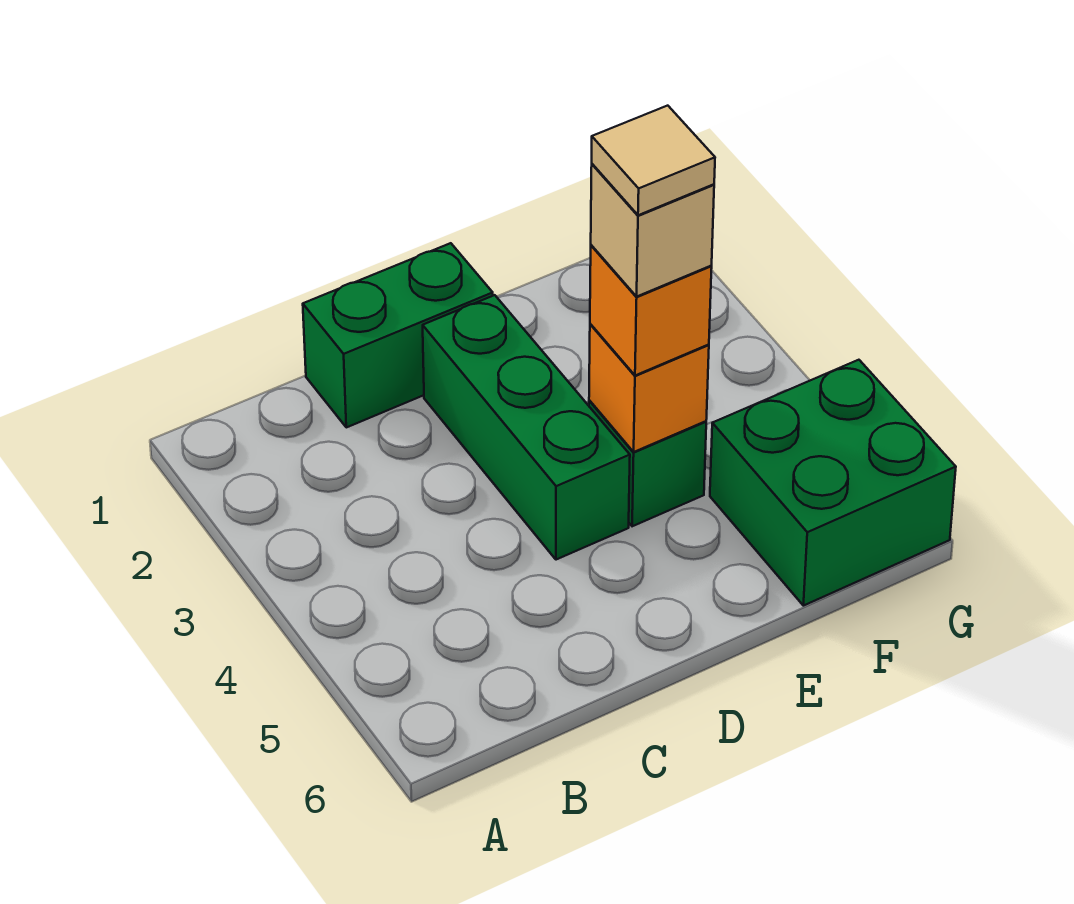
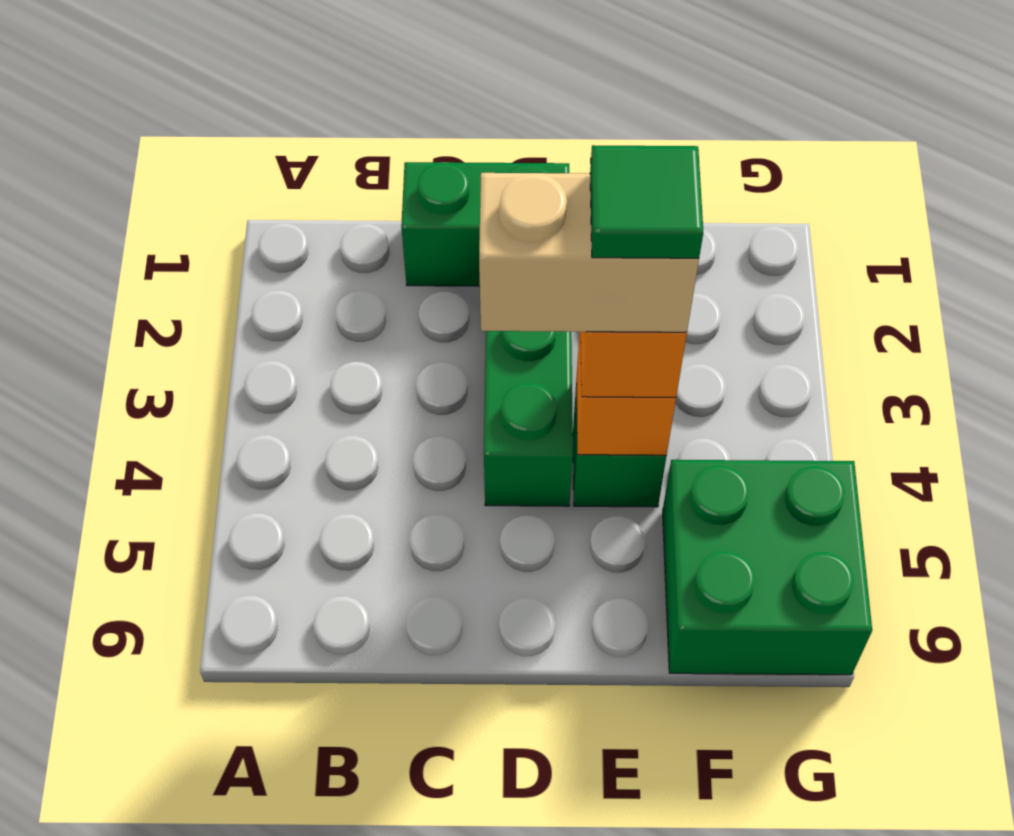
tan 1x1 brick [591,164,714,296] -> tan 1x2 brick [479,173,699,332]
tan 1x1 tile [592,106,715,215] -> green 1x1 tile [590,145,703,258]

